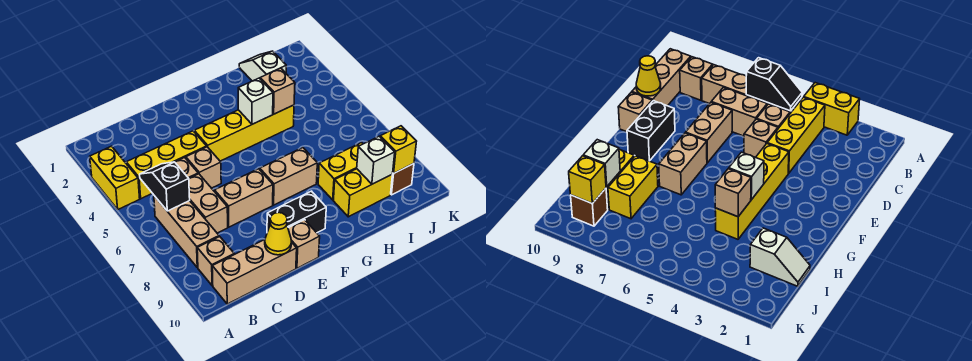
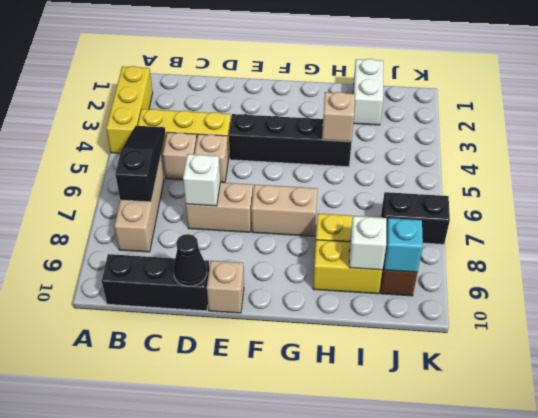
yellow 1x2 brick [90,146,140,209] -> yellow 1x3 brick [106,66,153,153]
black 1x2 slope [140,162,190,211] -> black 1x3 slope [115,126,165,202]
tan 1x1 brick [197,237,234,286] -> none
tan 1x3 brick [212,240,297,304] -> black 1x3 brick [102,254,209,311]
tan 1x2 brick [189,174,228,233] -> none
yellow 1x1 cone [265,213,292,255] -> black 1x1 cone [173,234,207,286]
yellow 1x4 brick [194,105,294,161] -> black 1x4 brick [229,114,352,167]
black 1x2 brick [267,191,326,233] -> black 1x2 brick moved to [381,192,450,244]
white 1x1 brick [238,78,273,124] -> white 1x1 brick moved to [183,154,220,206]
white 1x2 slope [239,51,286,81] -> white 1x2 brick [353,59,383,125]
yellow 1x1 brick [380,126,416,173] -> cyan 1x1 brick [384,218,423,272]

